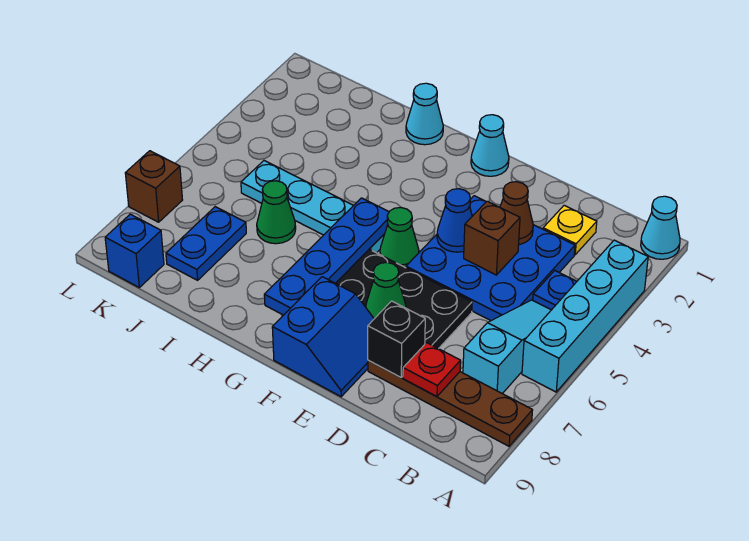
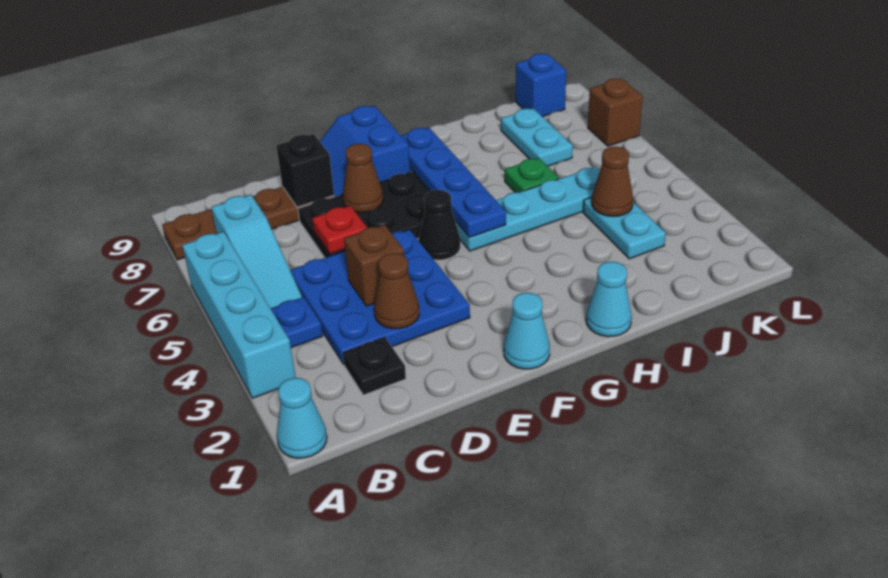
yellow 1x1 plate [543,205,597,255] -> black 1x1 plate [343,337,406,395]
red 1x1 plate [403,343,461,397] -> red 1x1 plate moved to [312,206,367,254]
blue 1x1 cone [437,189,472,252] -> none
green 1x1 cone [366,262,406,319] -> brown 1x1 cone [343,144,383,212]
green 1x1 cone [380,207,419,268] -> black 1x1 cone [419,190,460,260]
green 1x1 cone [257,181,296,244] -> green 1x1 plate [505,158,559,193]
none -> cyan 1x2 plate [583,197,666,259]
none -> brown 1x1 cone [592,147,633,216]
blue 1x2 plate [166,207,246,280] -> cyan 1x2 plate [501,108,573,166]

